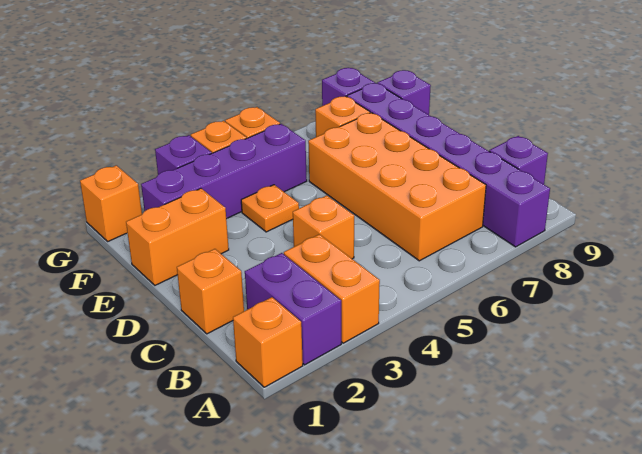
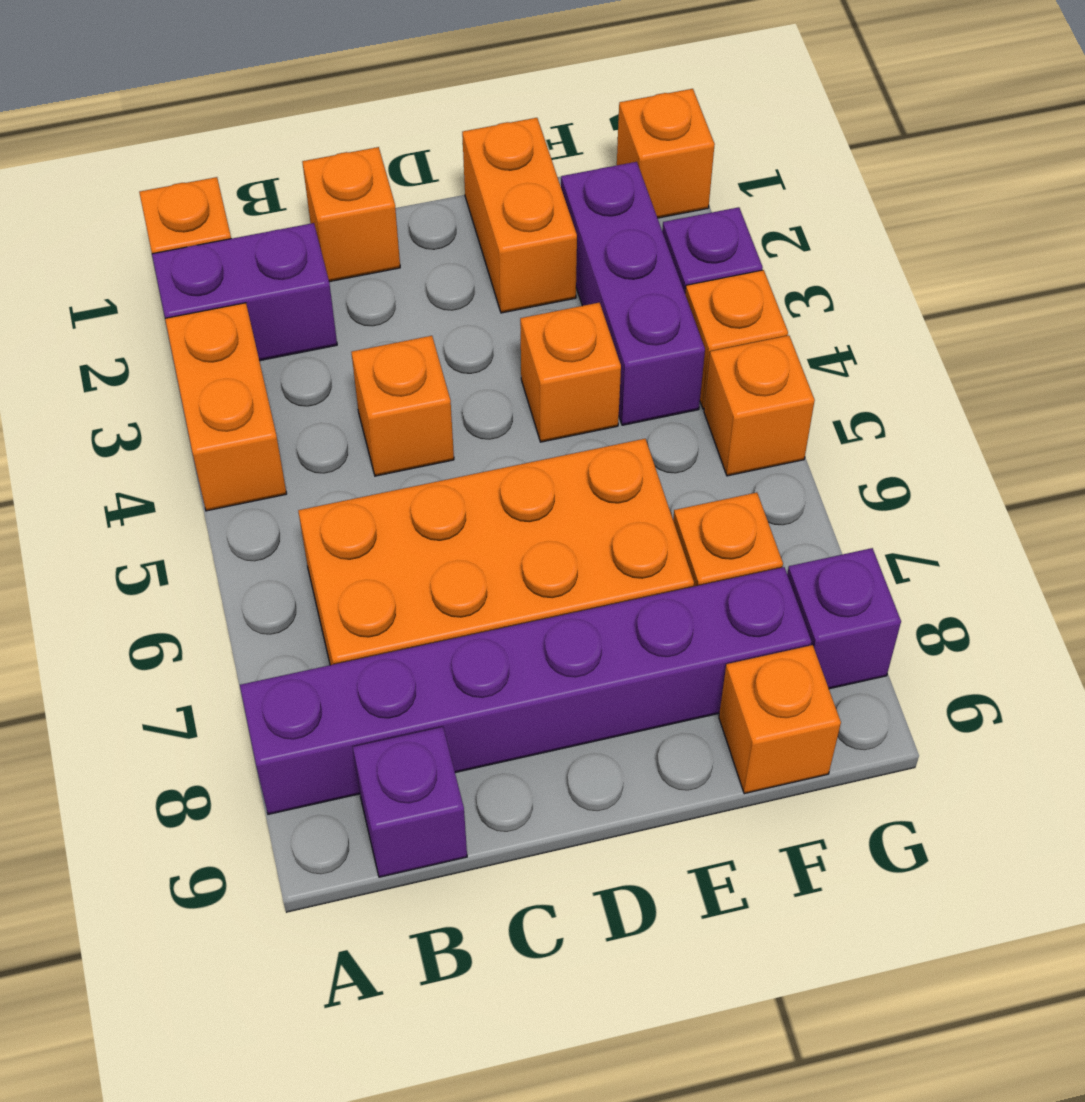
orange 1x2 brick [284,234,380,343] -> orange 1x2 brick turned to [165,303,287,511]
orange 1x1 plate [241,185,299,232] -> orange 1x1 brick [520,303,621,442]
purple 1x4 brick [141,124,307,219] -> purple 1x3 brick [561,162,705,425]
purple 1x1 brick [377,70,431,115] -> orange 1x1 brick [719,645,841,794]

